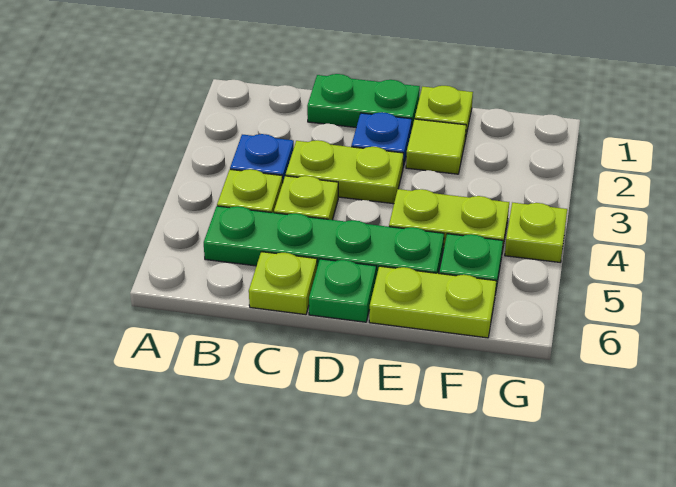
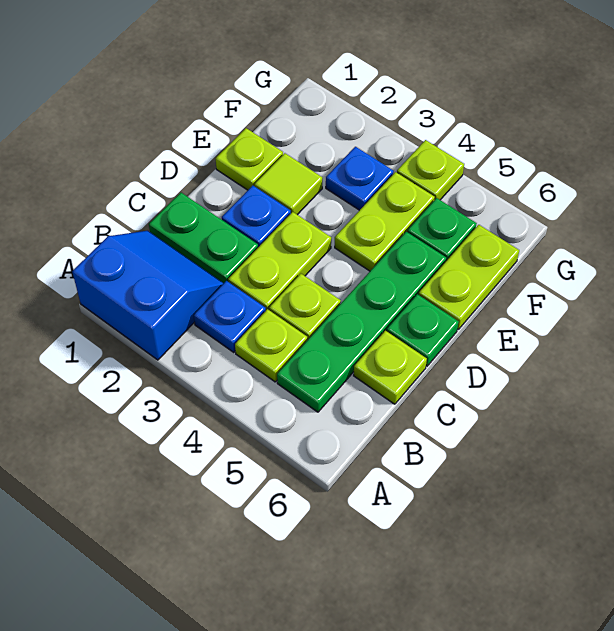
none -> blue 2x2 slope [72,231,224,360]
green 1x2 plate [307,74,420,131] -> green 1x2 plate turned to [149,193,258,283]
none -> blue 1x1 plate [326,147,394,210]

